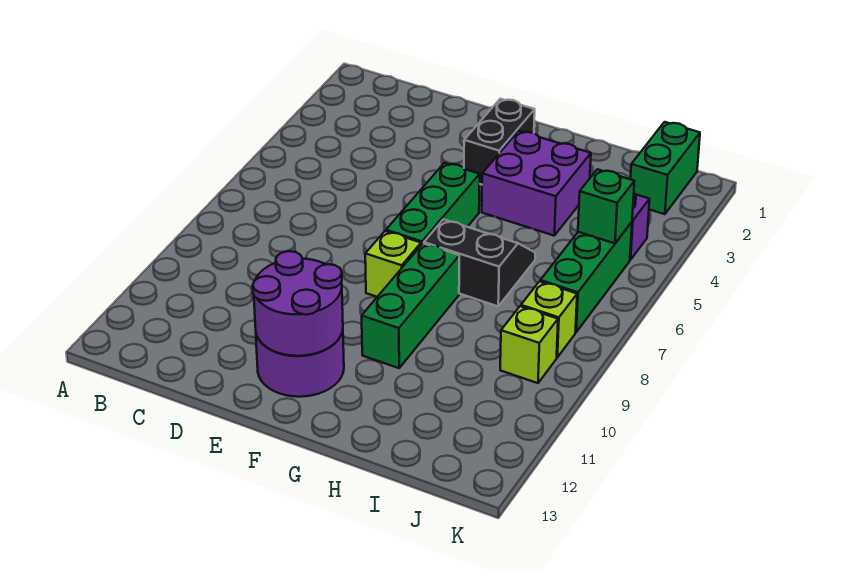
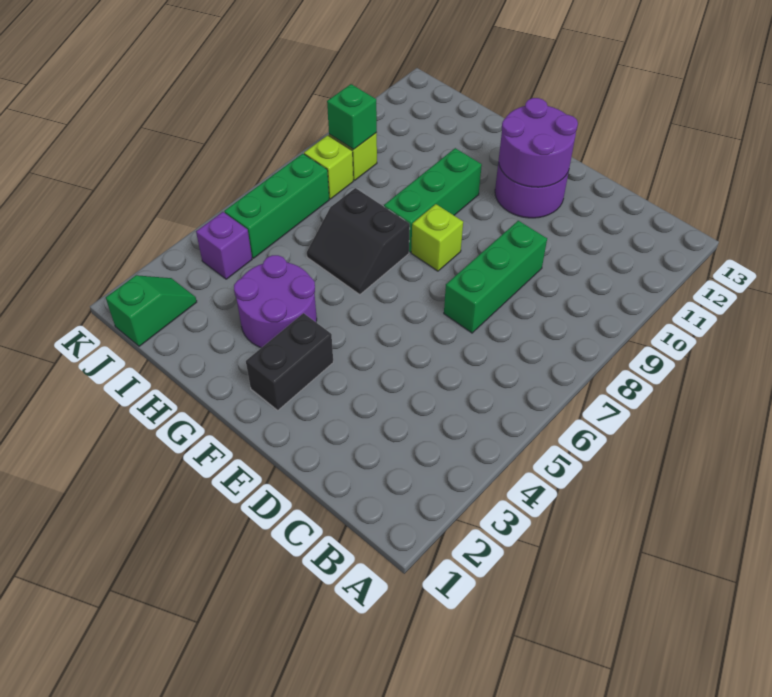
green 1x3 brick [386,163,480,245] -> green 1x3 brick moved to [444,221,547,333]
purple 2x2 brick [482,131,591,236] -> purple 2x2 round brick [234,255,317,348]
green 1x2 brick [630,122,700,214] -> green 1x2 slope [105,275,197,346]
green 1x1 brick [578,169,634,243] -> green 1x1 brick moved to [327,84,377,149]

